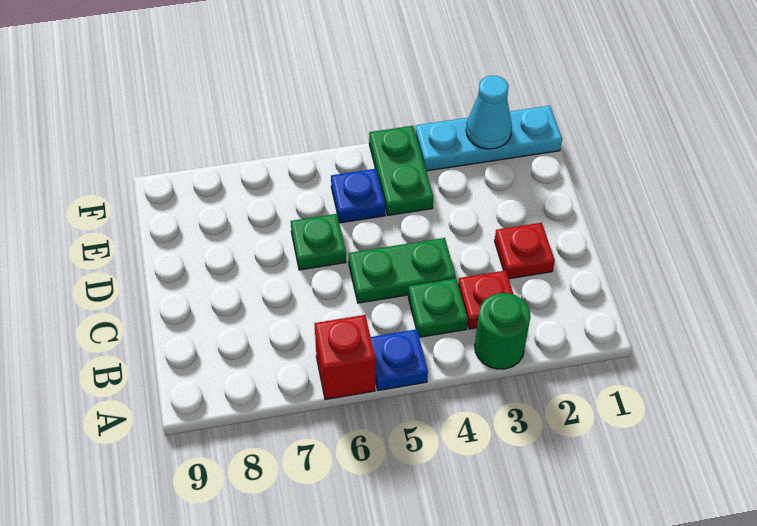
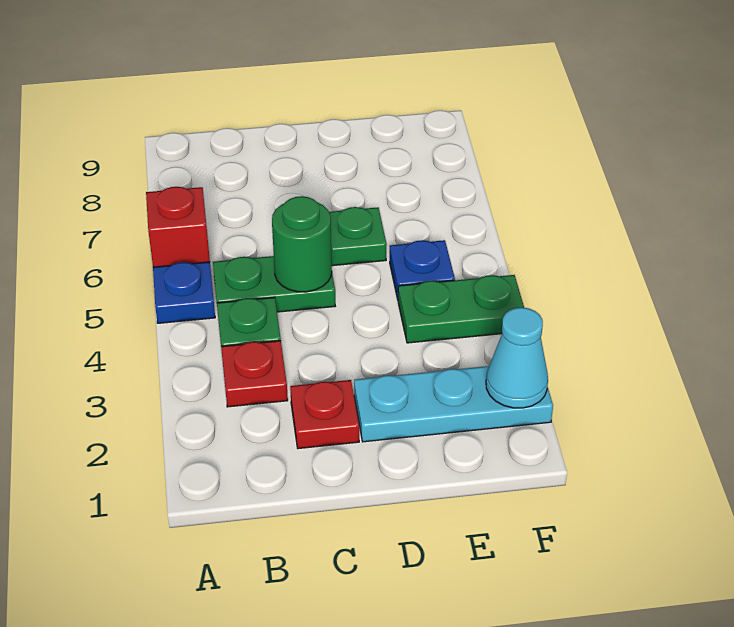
green 1x1 round brick [475,293,531,369] -> green 1x1 round brick moved to [272,196,332,292]
green 1x2 plate [349,238,456,303] -> green 1x2 plate turned to [213,256,335,312]
cyan 1x3 plate [415,106,562,171] -> cyan 1x3 plate turned to [354,366,553,442]

